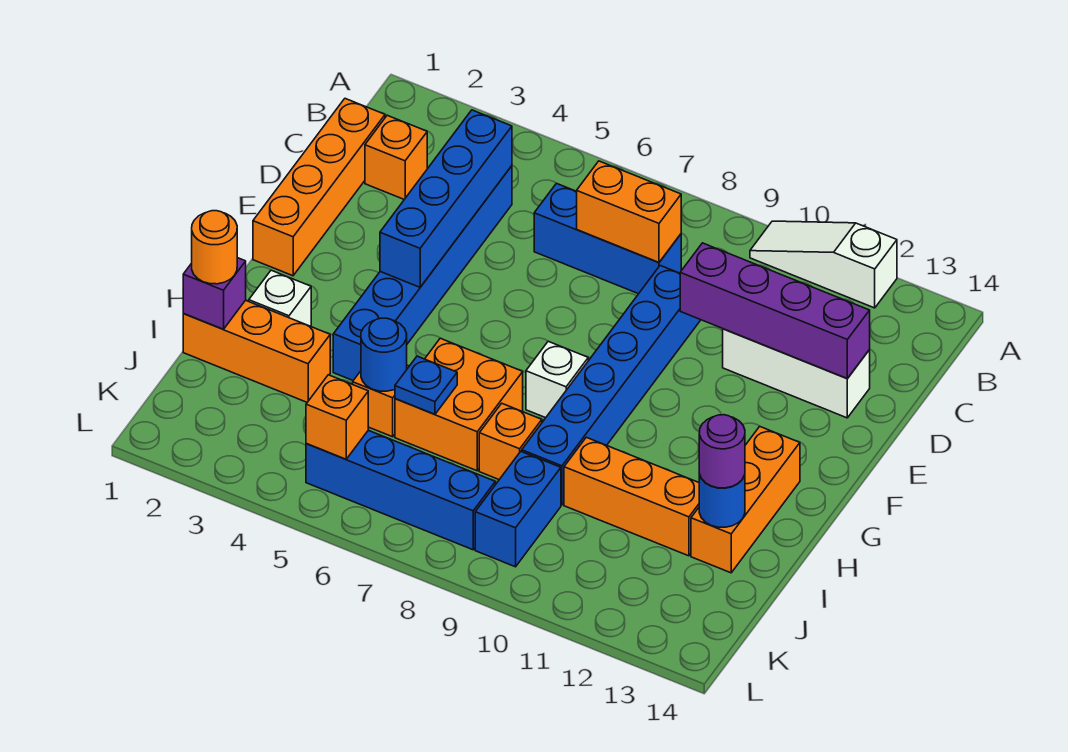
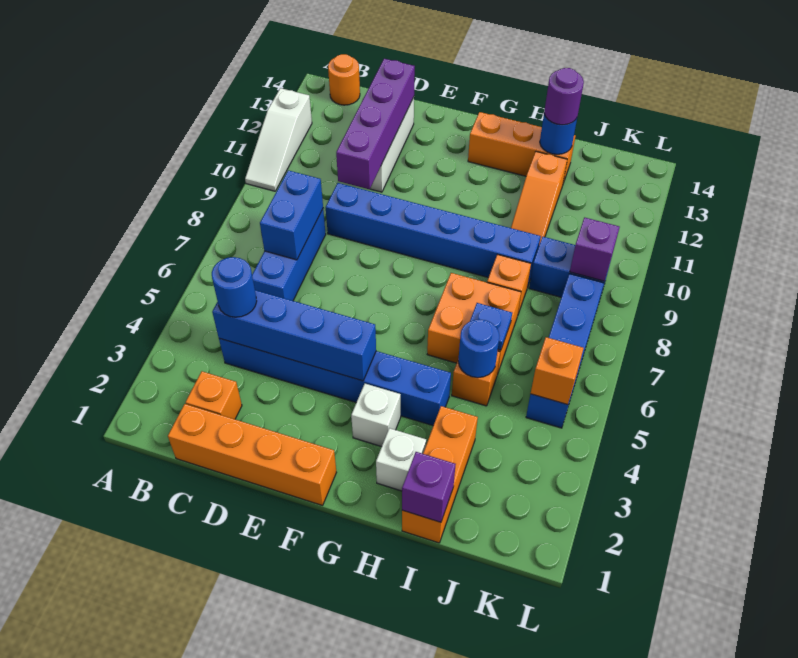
none -> blue 1x1 round brick [212,257,257,317]
orange 1x2 brick [577,161,681,263] -> blue 1x2 brick [260,170,323,260]
white 1x1 brick [526,341,588,418] -> white 1x1 brick moved to [351,384,401,447]
orange 1x1 round brick [192,211,237,284] -> orange 1x1 round brick moved to [328,54,360,105]
orange 1x3 brick [564,437,699,556] -> orange 1x3 slope [511,152,567,245]
none -> purple 1x1 brick [570,218,620,281]

